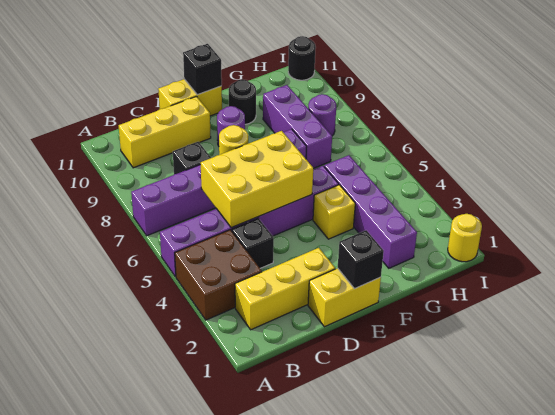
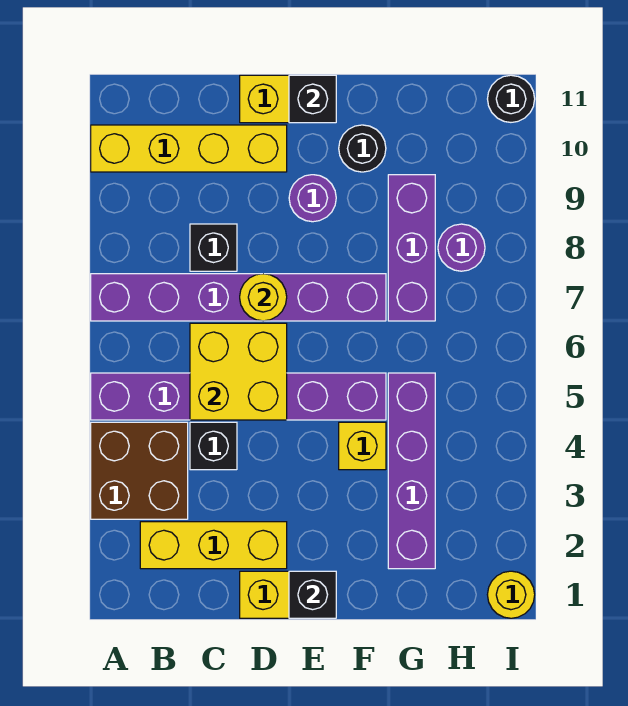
yellow 1x3 brick [119,96,211,168] -> yellow 1x4 brick [91,125,287,172]
yellow 2x3 brick [201,131,313,228] -> yellow 2x2 brick [190,323,287,420]

